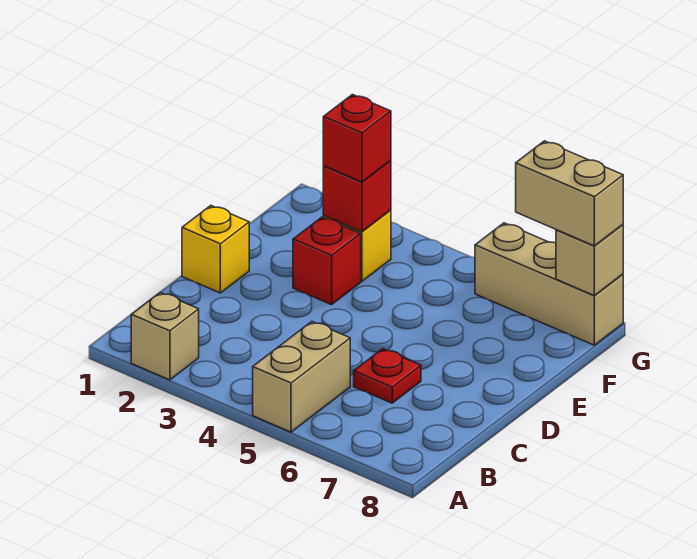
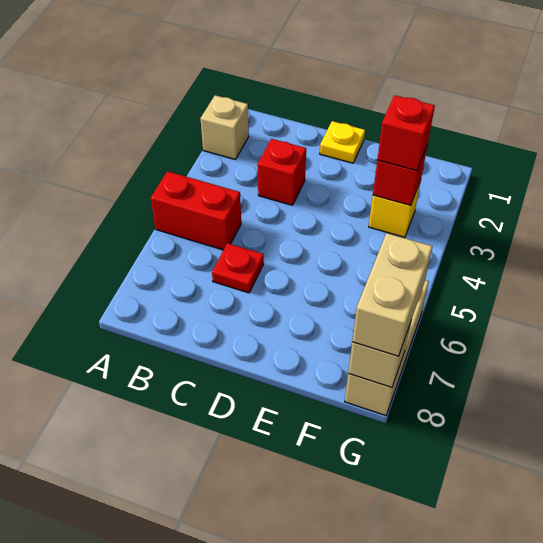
tan 1x2 brick [253,322,350,432] -> red 1x2 brick [151,171,241,250]
yellow 1x1 brick [182,206,249,293] -> yellow 1x1 plate [320,121,365,163]
red 1x1 brick [293,217,361,305] -> red 1x1 brick moved to [258,139,306,205]

